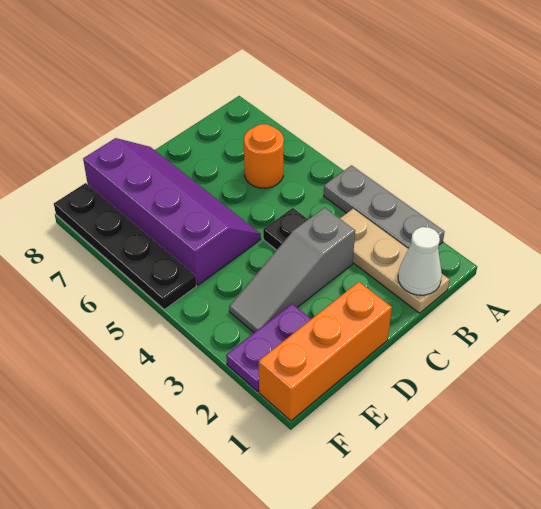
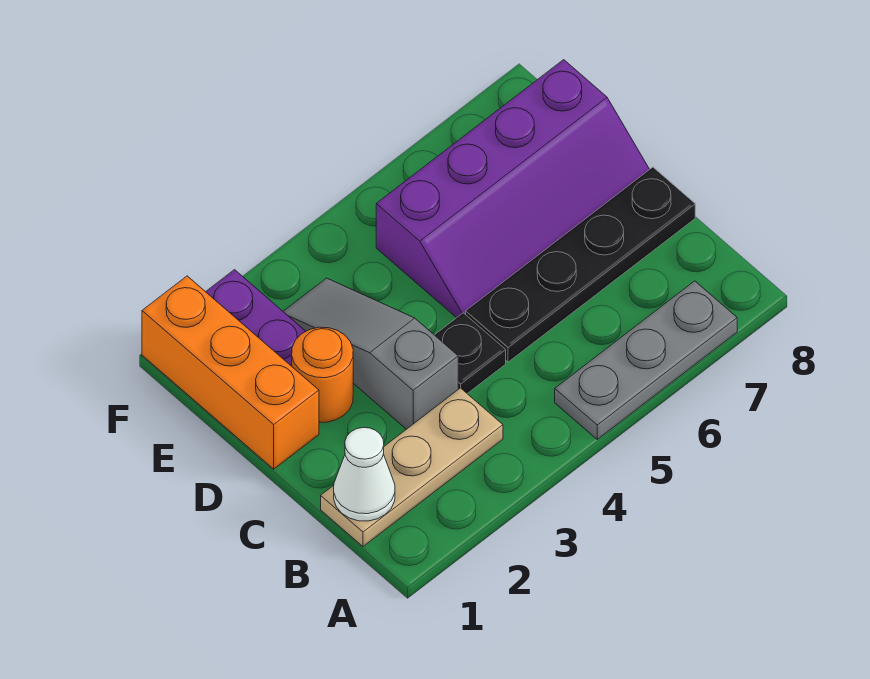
grey 1x3 plate [324,165,444,249] -> grey 1x3 plate moved to [555,281,737,439]
orange 1x1 round brick [244,124,284,188] -> orange 1x1 round brick moved to [292,327,353,422]
black 1x4 plate [54,183,196,310] -> black 1x4 plate moved to [466,167,695,362]

